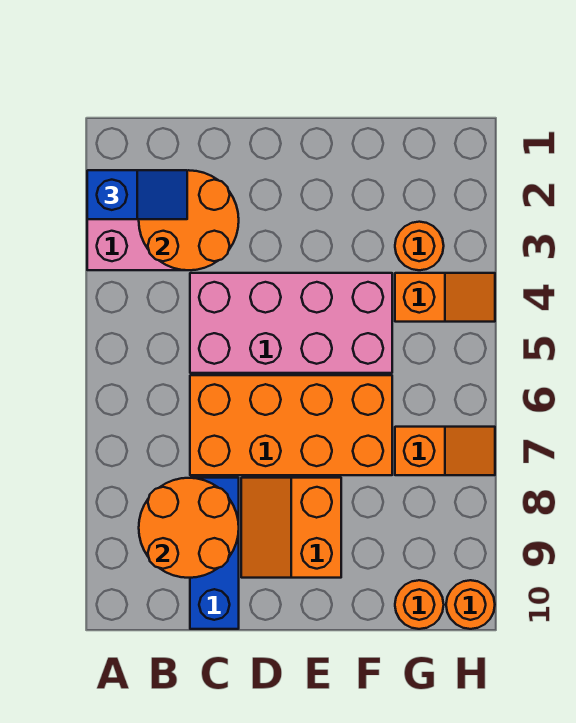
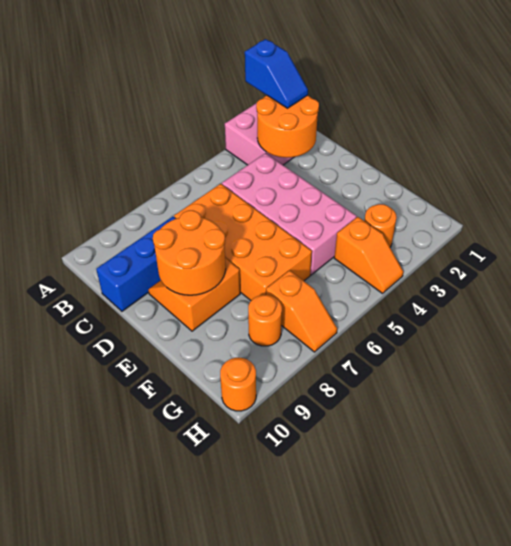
orange 2x2 round brick [139,478,239,578] -> orange 2x2 round brick moved to [153,210,226,295]
orange 1x1 round brick [395,580,444,629] -> orange 1x1 round brick moved to [248,295,282,346]

